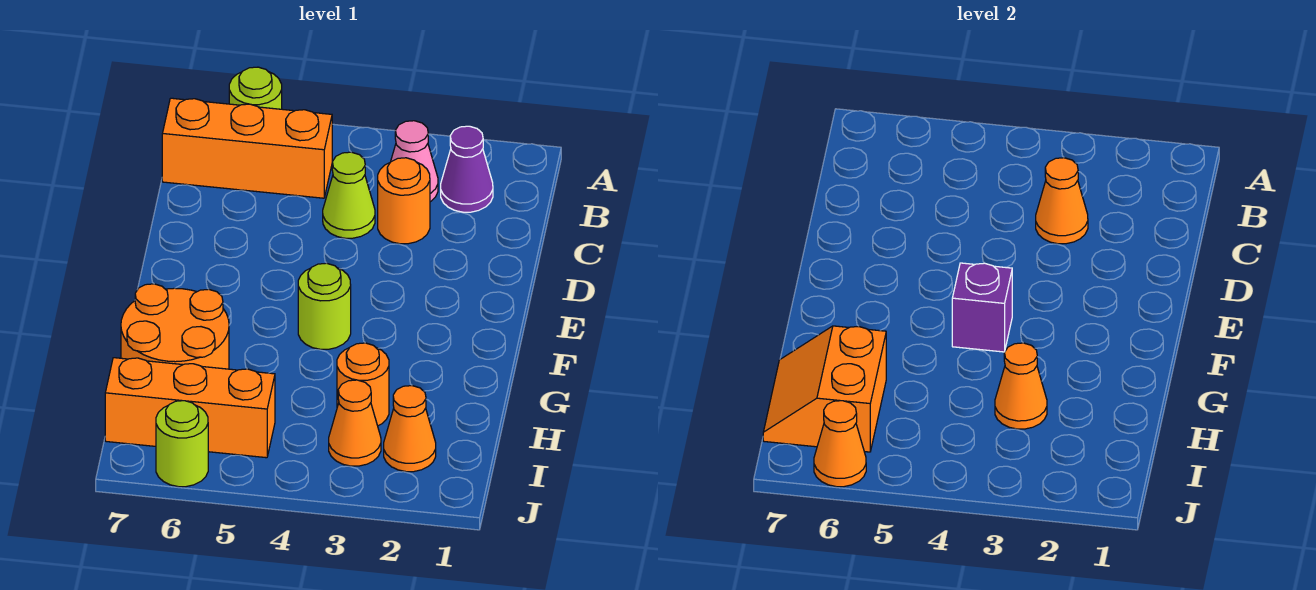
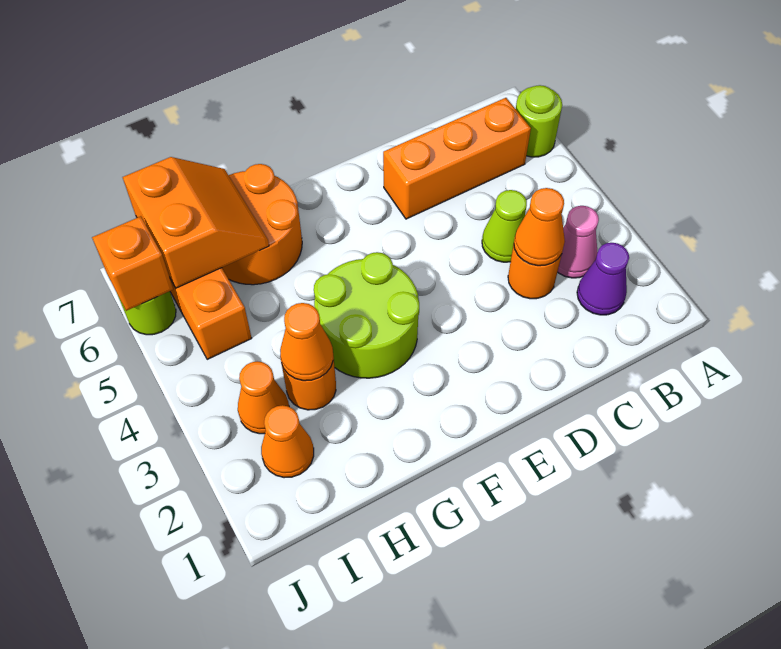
orange 1x3 brick [162,98,332,198] -> orange 1x3 brick turned to [383,98,531,219]
lime 1x1 round brick [298,263,351,349] -> lime 2x2 round brick [314,252,419,378]
purple 1x1 brick [952,263,1012,352] -> none
orange 2x2 slope [763,326,886,452] -> orange 2x2 slope turned to [123,157,269,288]
orange 1x1 cone [814,401,866,487] -> orange 1x1 brick [92,216,173,311]

